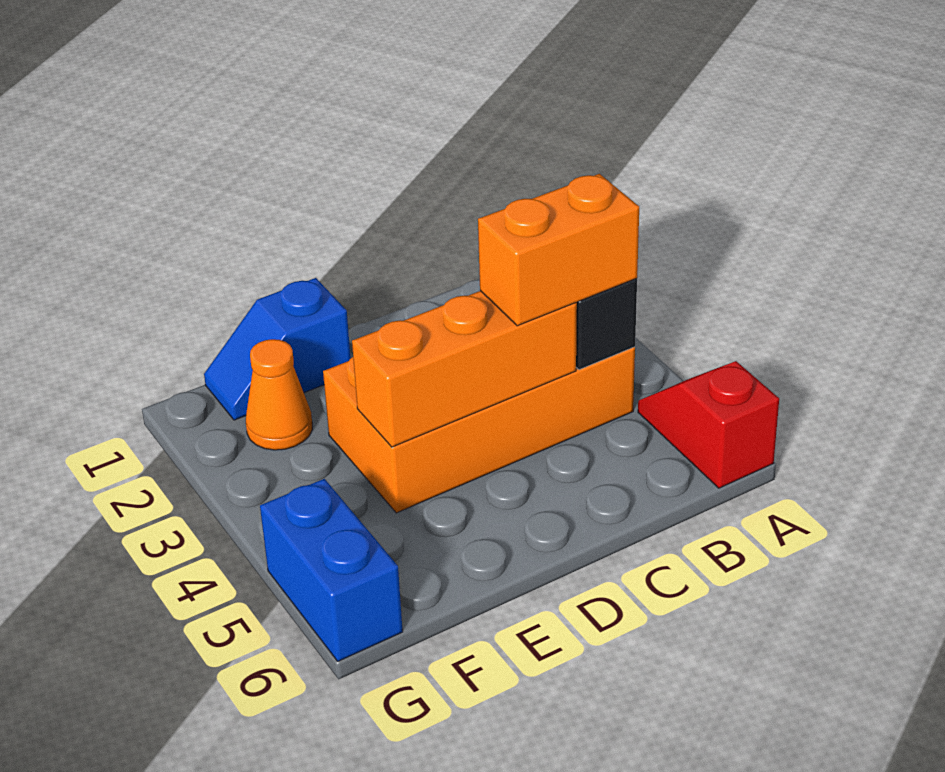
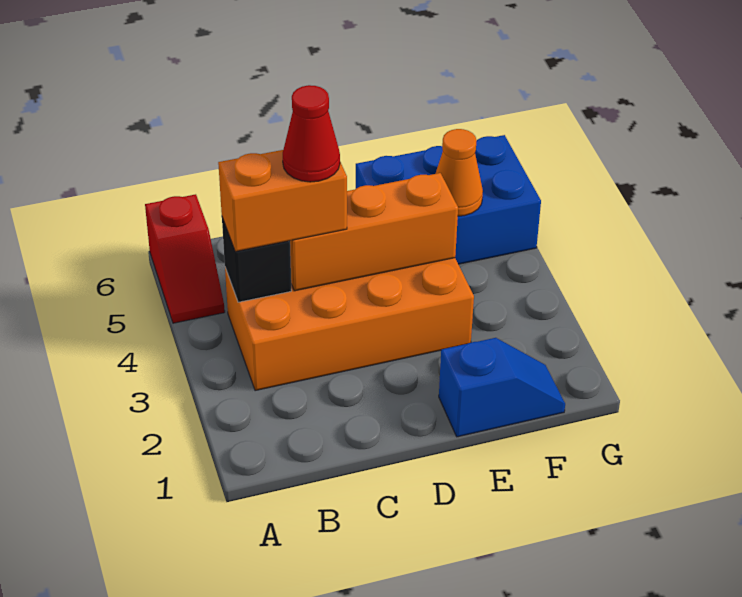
none -> red 1x1 cone [283,85,340,182]
orange 1x1 cone [246,339,312,450] -> orange 1x1 cone moved to [436,129,483,216]
blue 1x2 brick [260,479,403,661] -> blue 2x3 brick [356,135,541,264]

